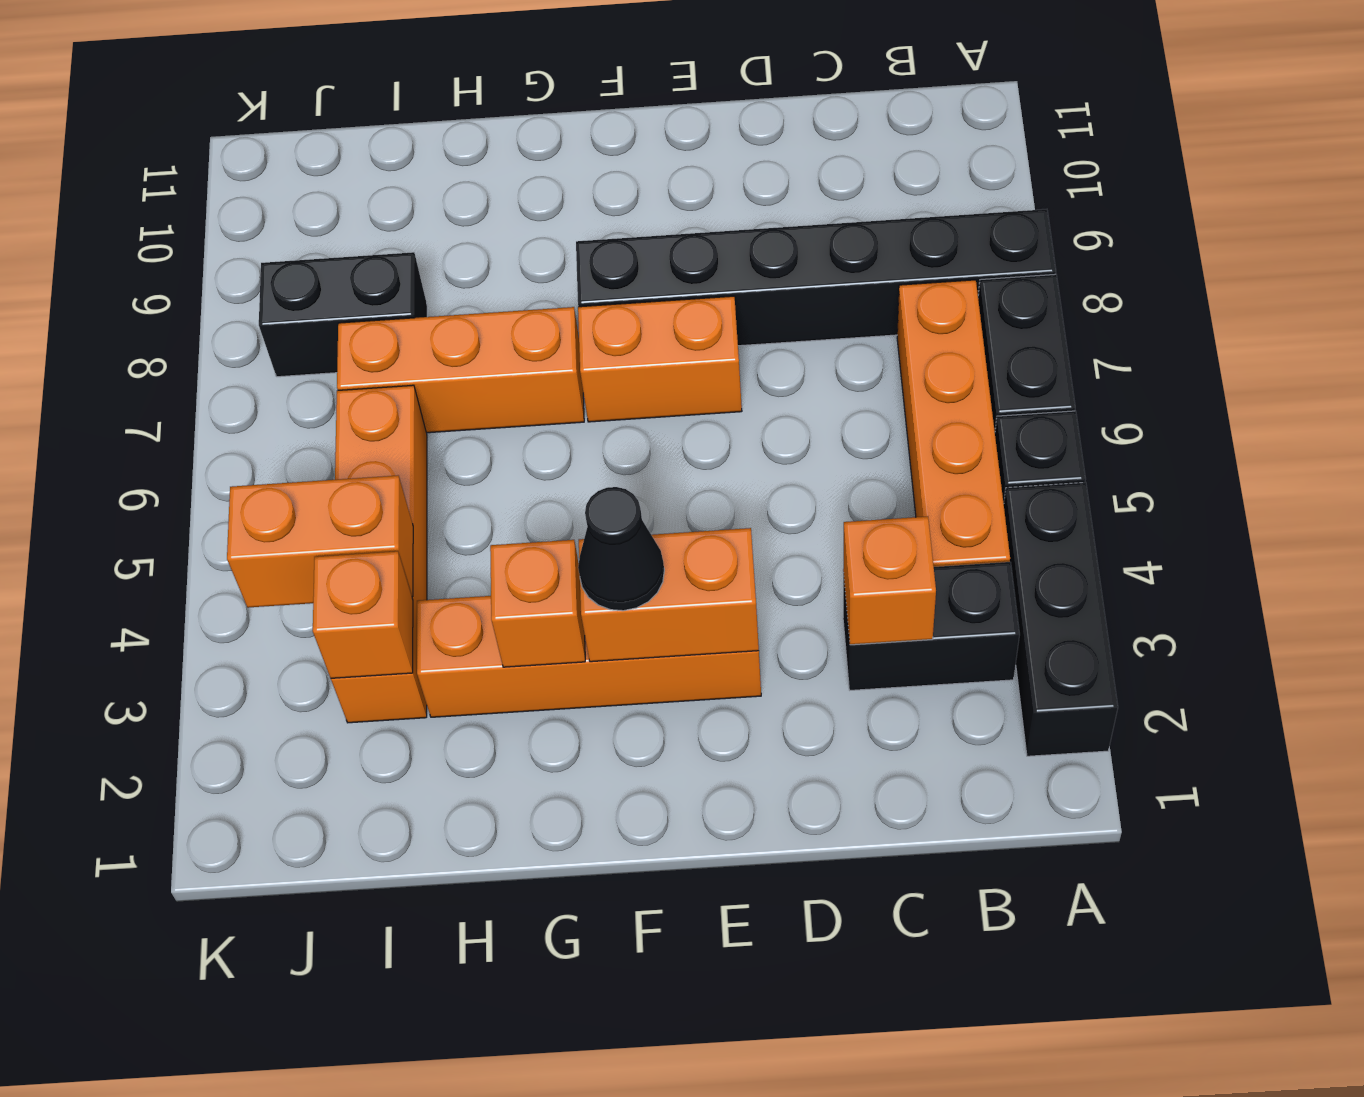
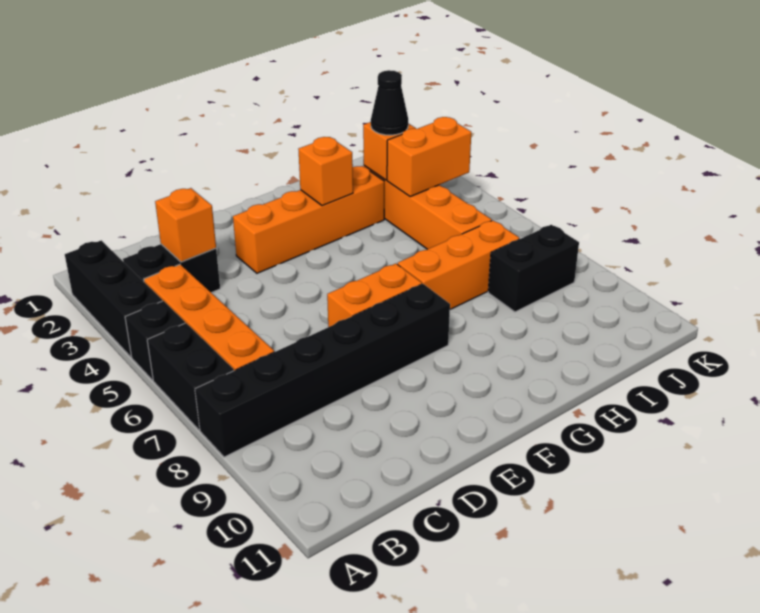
orange 1x2 brick [579,528,759,662] -> none
black 1x1 cone [578,487,664,611] -> black 1x1 cone moved to [371,70,408,135]

